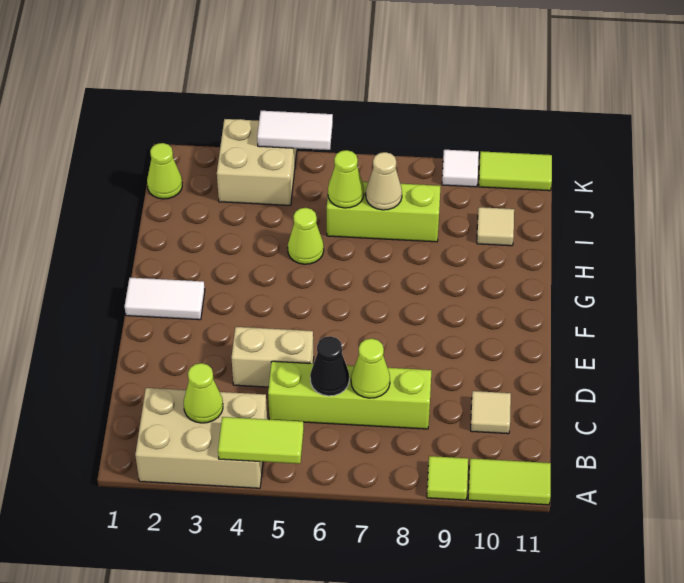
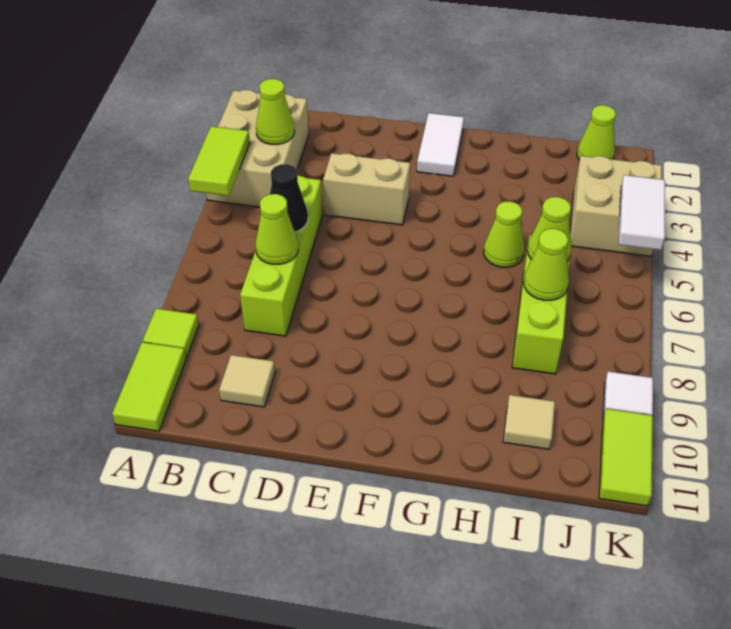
tan 1x2 brick [231,327,314,387] -> tan 1x2 brick turned to [323,153,410,225]
tan 1x1 cone [366,152,402,210] -> lime 1x1 cone [524,229,569,300]

